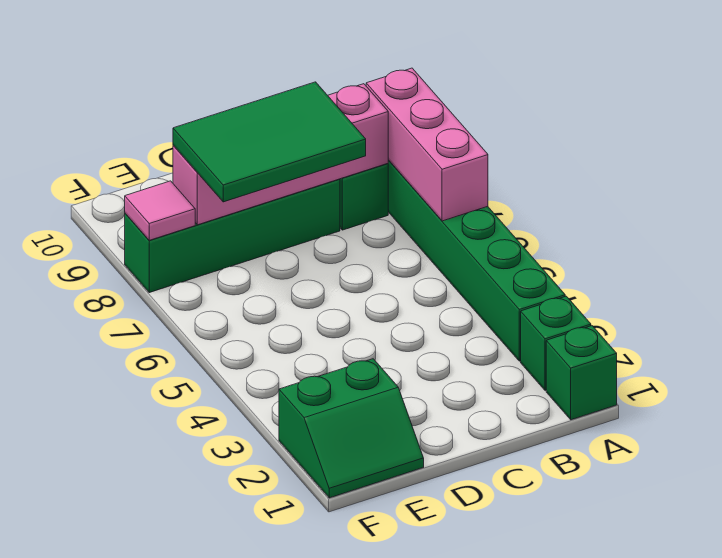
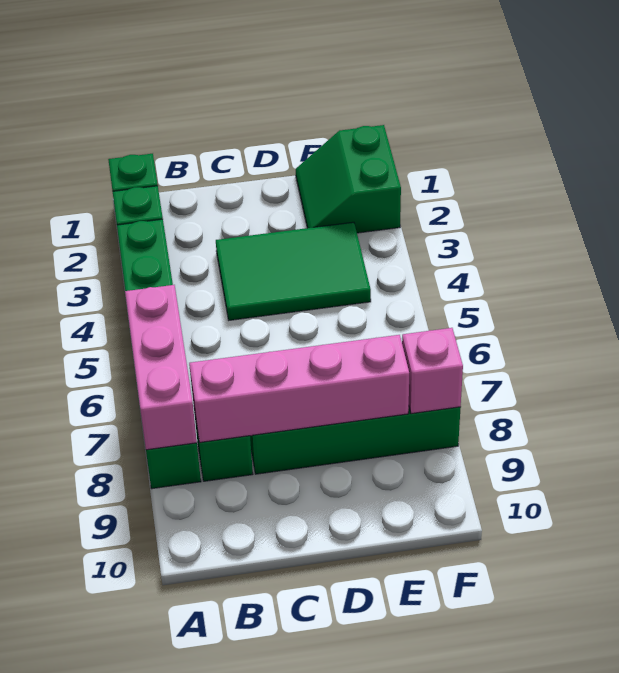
green 2x3 tile [173,82,366,202] -> green 2x3 tile moved to [216,222,371,320]
green 2x2 slope [279,359,424,498] -> green 2x2 slope turned to [296,125,401,233]
pink 1x1 tile [125,181,195,240] -> pink 1x1 brick [402,328,463,414]

